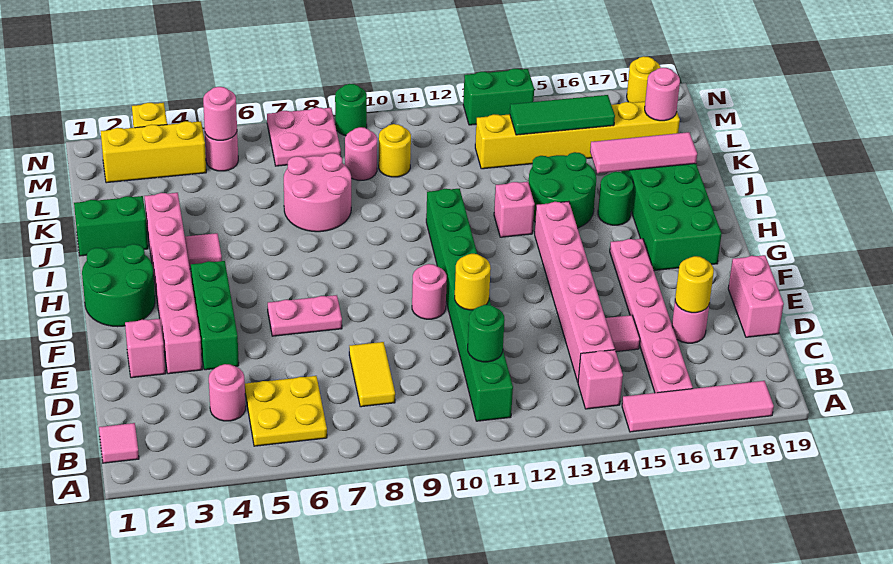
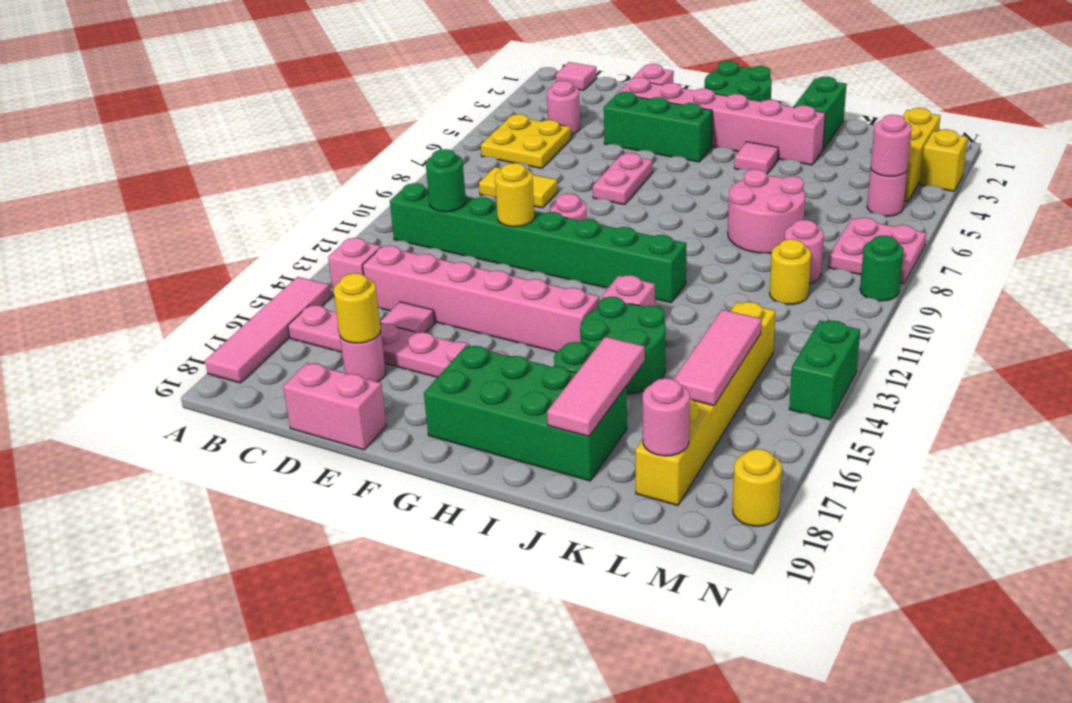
green 1x3 tile [510,95,615,135] -> pink 1x3 tile [674,310,762,406]

